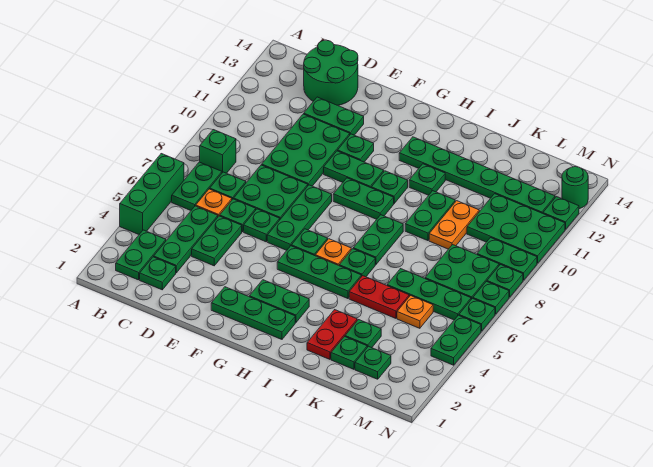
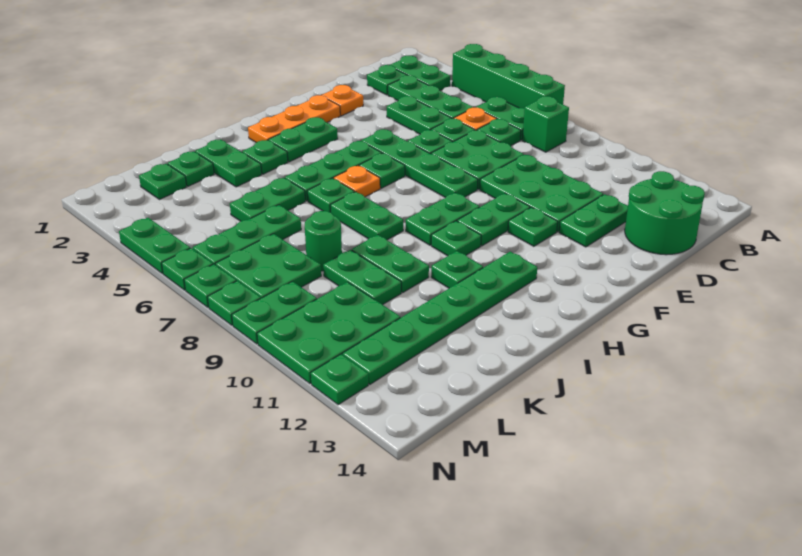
green 1x3 brick [120,154,184,234] -> green 1x4 brick [452,44,565,108]
green 1x3 plate [211,287,295,339] -> orange 1x3 plate [248,95,340,143]
green 1x3 plate [267,185,332,250] -> green 1x4 plate [361,129,478,198]
red 1x2 plate [307,310,357,359] -> green 1x2 plate [195,140,262,187]
red 1x2 plate [349,276,409,318] -> green 1x2 plate [230,178,305,221]
green 1x1 plate [345,320,381,348] -> green 1x1 plate moved to [242,140,288,174]
orange 1x2 plate [429,201,479,249] -> green 1x2 plate [323,250,401,305]
orange 1x1 plate [397,296,433,328] -> orange 1x1 plate moved to [322,85,363,116]
green 1x1 round brick [562,167,588,209] -> green 1x1 round brick moved to [305,211,342,271]

